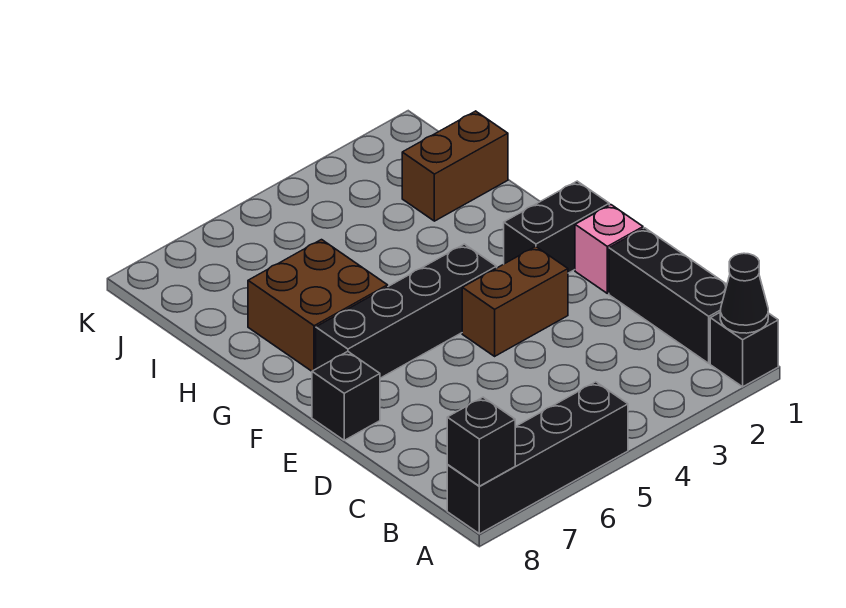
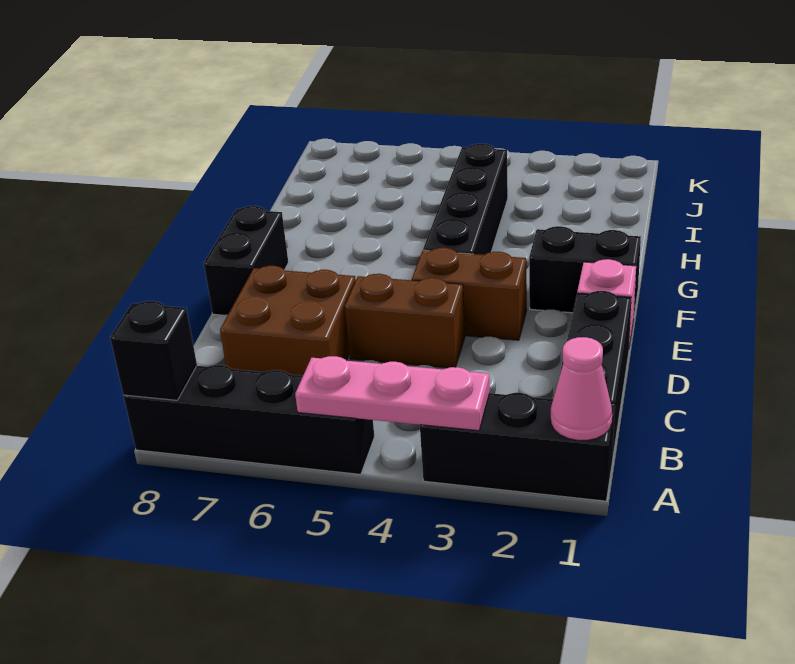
black 1x1 brick [710,313,778,387] -> black 1x3 brick [420,393,615,501]
black 1x1 cone [720,253,768,333] -> pink 1x1 cone [551,337,612,440]
none -> pink 1x3 plate [295,356,490,431]
black 1x1 brick [312,351,380,440] -> black 1x2 brick [204,206,288,315]
black 1x4 brick [316,244,497,378] -> black 1x4 brick turned to [423,144,508,255]
brown 2x2 brick [248,240,388,371] -> brown 2x2 brick moved to [220,266,356,376]
brown 1x2 brick [402,111,508,221] -> brown 1x2 brick moved to [345,274,465,368]

